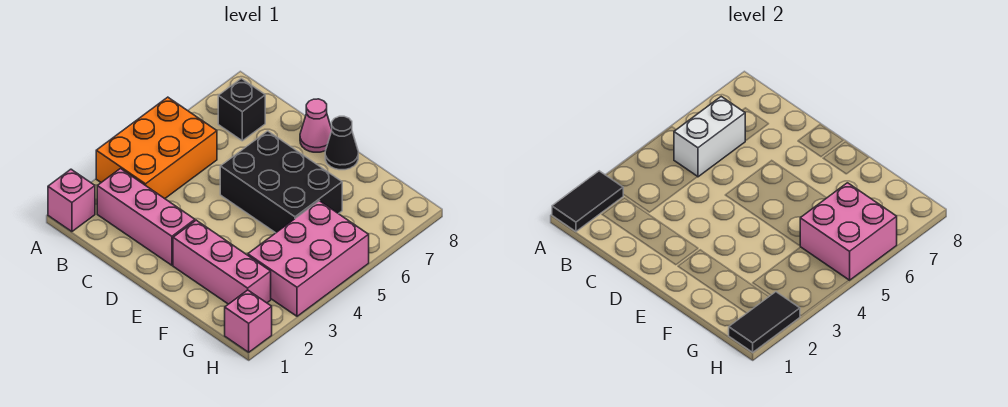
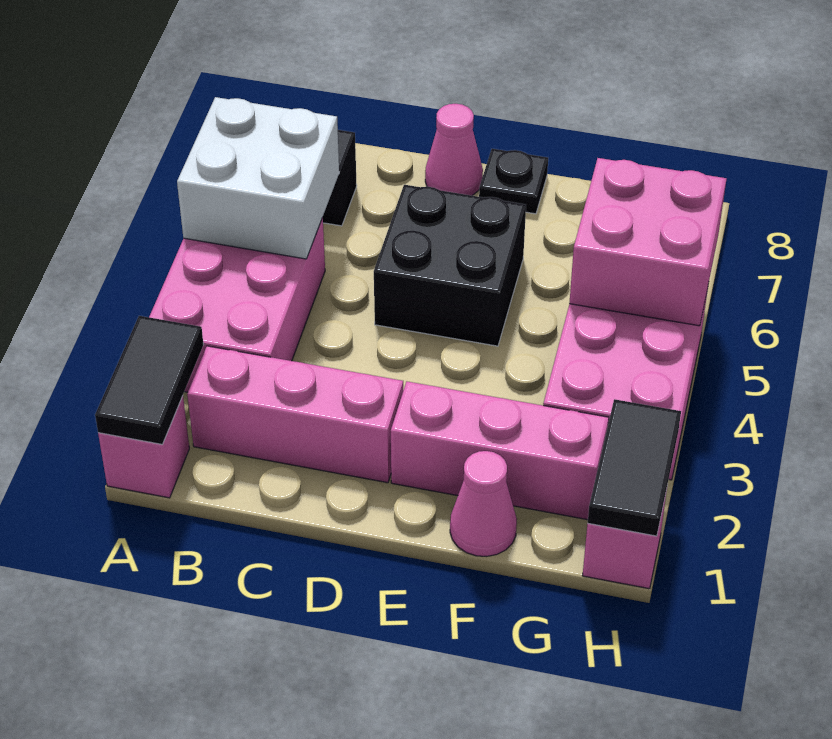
orange 2x3 brick [96,97,217,199] -> pink 2x3 brick [149,218,325,392]
white 1x2 brick [674,97,745,177] -> white 2x2 brick [177,97,339,259]
black 2x3 brick [220,131,342,233] -> black 2x2 brick [374,185,526,346]
black 1x1 cone [325,116,358,170] -> black 1x1 plate [479,149,548,214]
none -> pink 1x1 cone [450,451,517,556]

